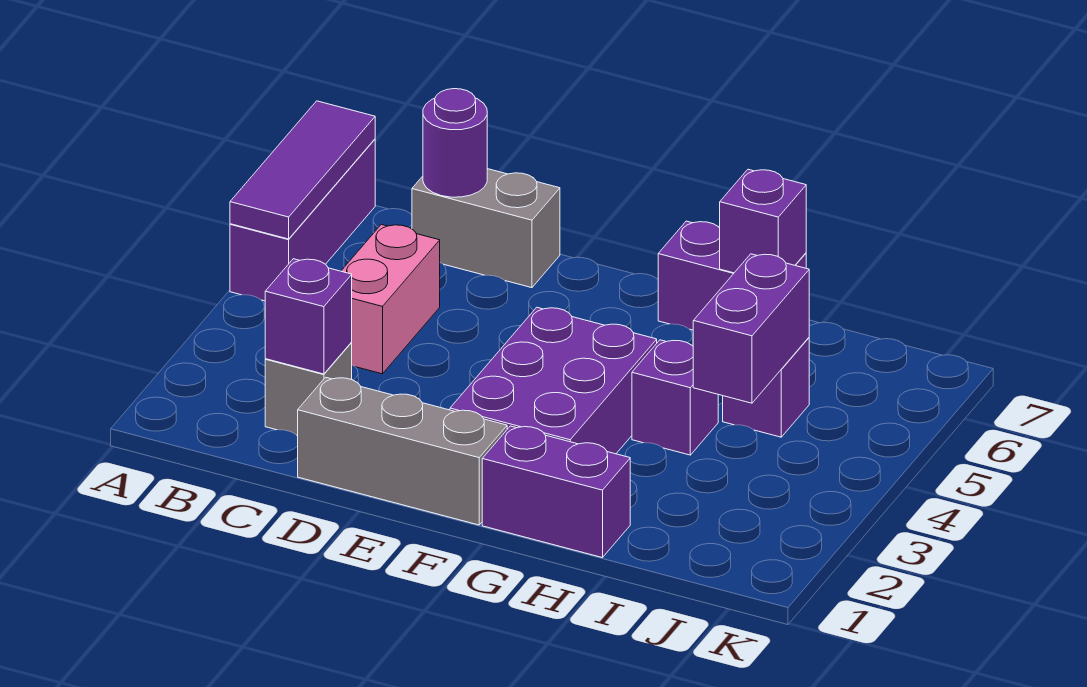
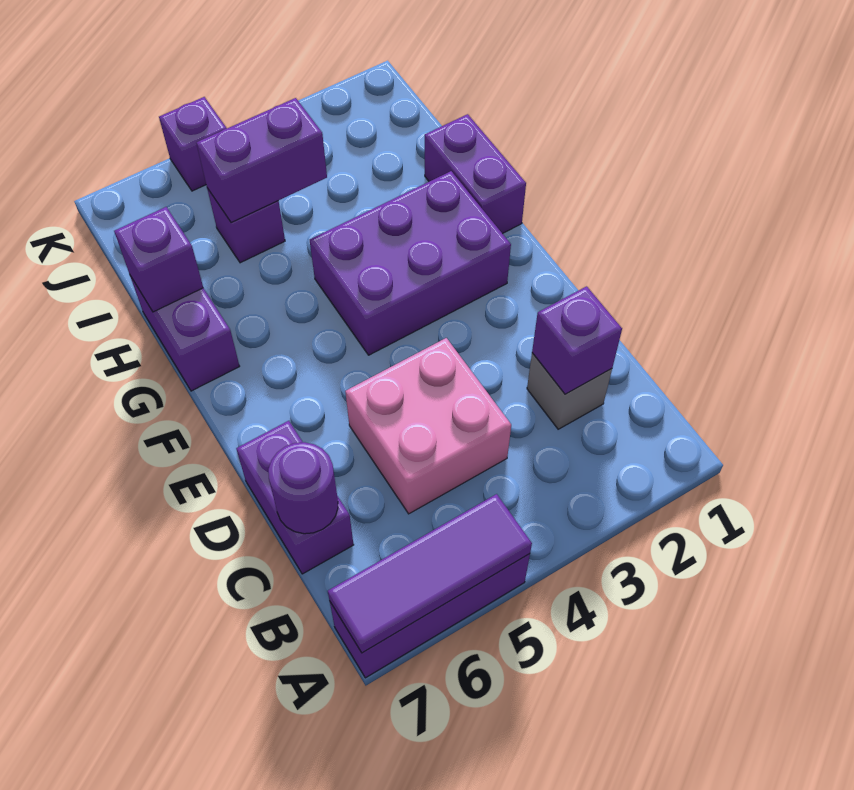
pink 1x2 brick [342,224,440,374] -> pink 2x2 brick [345,338,511,514]
grey 1x2 brick [412,169,560,288] -> purple 1x2 brick [236,421,354,574]
grey 1x3 brick [298,377,507,525] -> none
purple 1x1 brick [632,340,718,455] -> purple 1x1 brick moved to [159,97,227,191]

